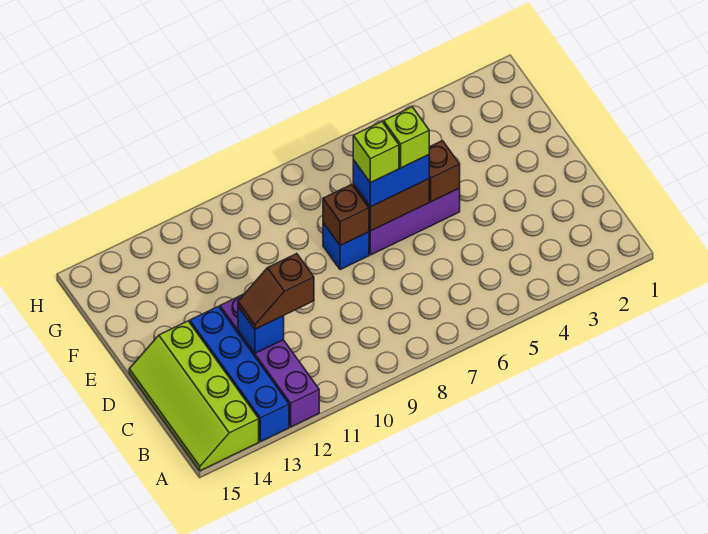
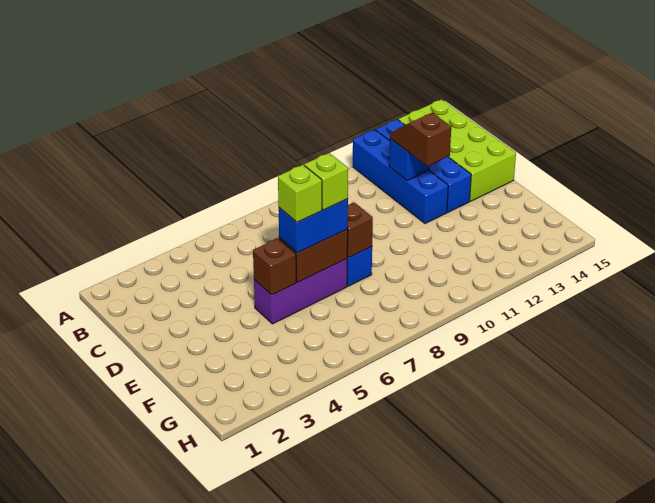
purple 1x4 brick [220,294,319,427] -> blue 1x4 brick [353,130,448,224]
lime 2x4 slope [129,321,259,471] -> lime 2x4 brick [398,100,516,201]
brown 1x2 slope [238,254,314,329] -> brown 1x2 slope turned to [390,113,451,166]

